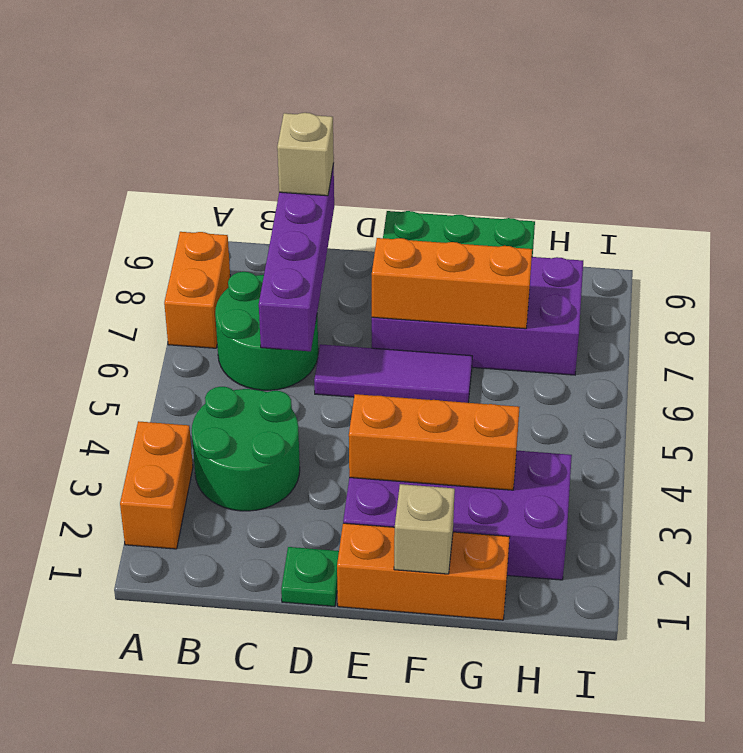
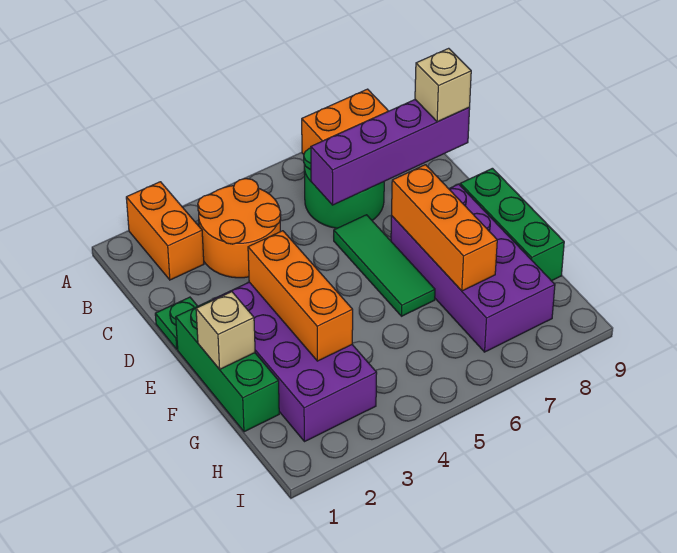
orange 1x2 brick [120,421,193,549] -> orange 1x2 brick turned to [126,182,204,280]
green 2x2 round brick [192,387,300,511] -> orange 2x2 round brick [198,179,281,278]
purple 1x3 tile [314,344,472,403] -> green 1x3 tile [334,215,435,316]
orange 1x3 brick [337,523,510,620] -> green 1x3 brick [176,300,279,432]

